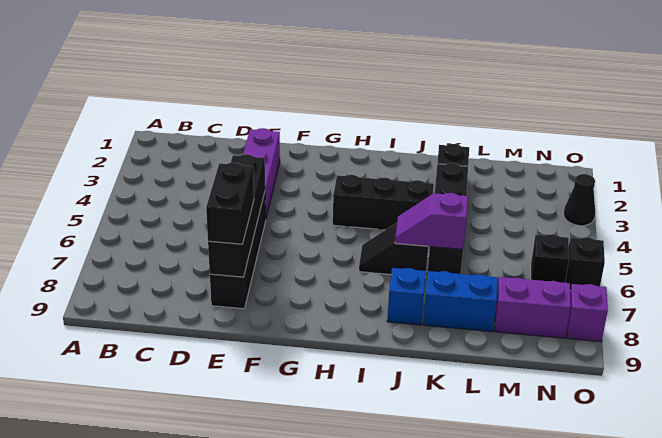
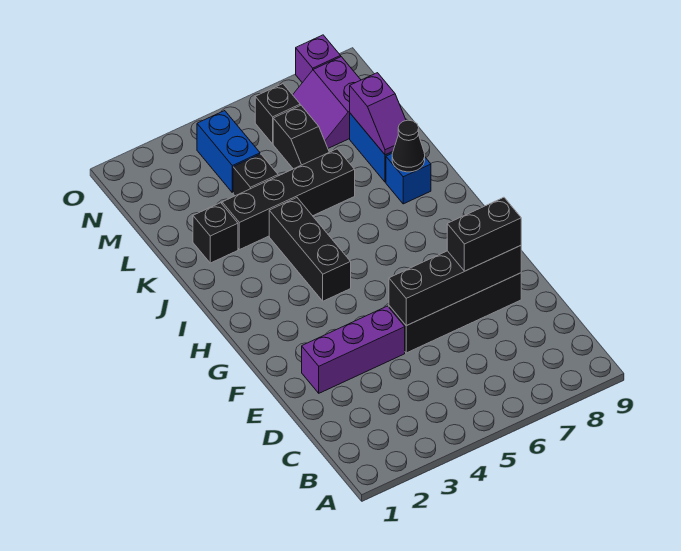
black 1x2 slope [359,223,428,274] -> black 1x2 slope moved to [273,105,329,169]
purple 1x2 slope [395,193,468,249] -> purple 1x2 slope moved to [350,73,406,155]
none -> blue 1x2 brick [197,111,260,193]
black 1x1 cone [563,174,595,226] -> black 1x1 cone moved to [392,120,425,172]
black 1x1 brick [565,237,605,290] -> black 1x1 brick moved to [233,154,278,196]

